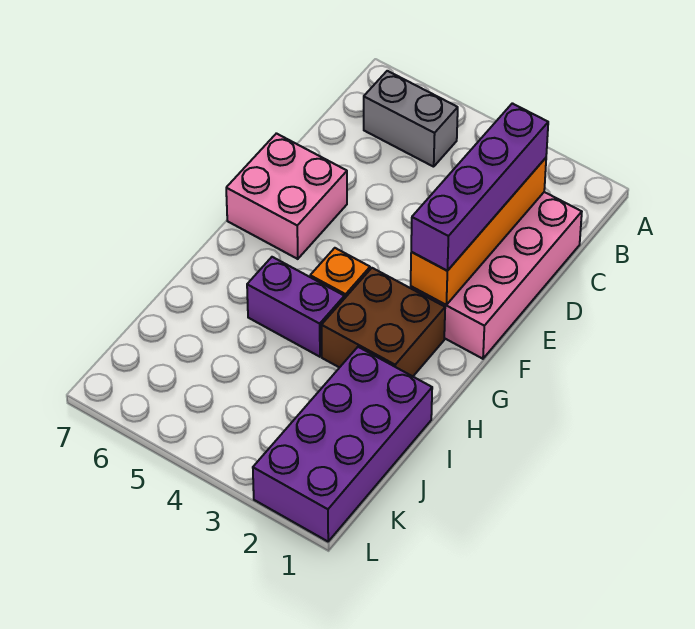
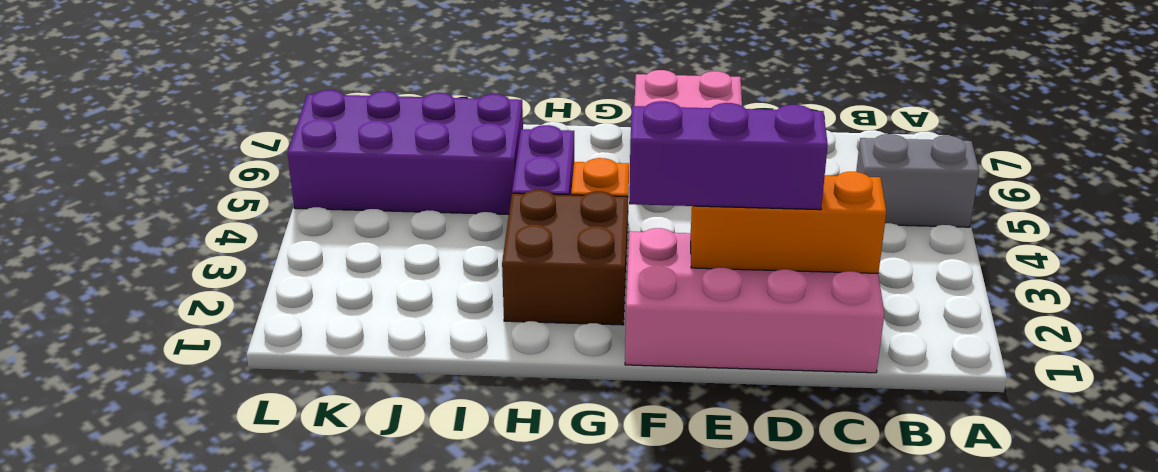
grey 1x2 brick [364,71,458,167] -> grey 1x2 brick turned to [856,134,979,227]
orange 1x4 brick [411,158,546,305] -> orange 1x3 brick [691,172,886,273]
purple 1x4 brick [411,103,548,271] -> purple 1x3 brick [629,101,828,210]
purple 2x4 brick [253,347,432,541] -> purple 2x4 brick moved to [288,90,523,214]

